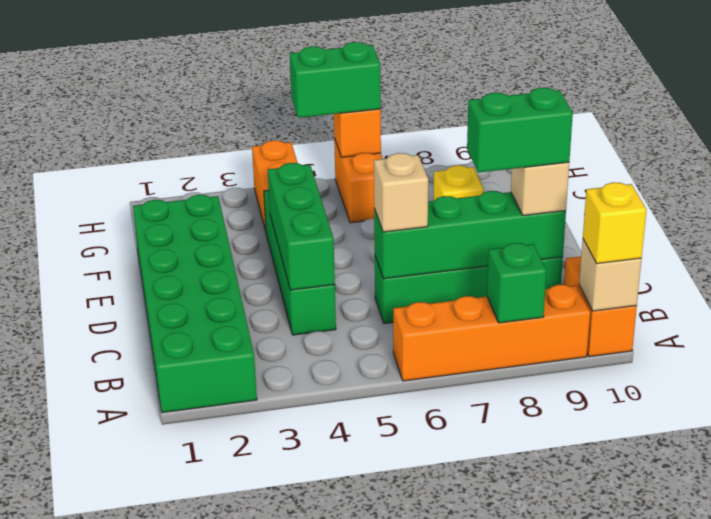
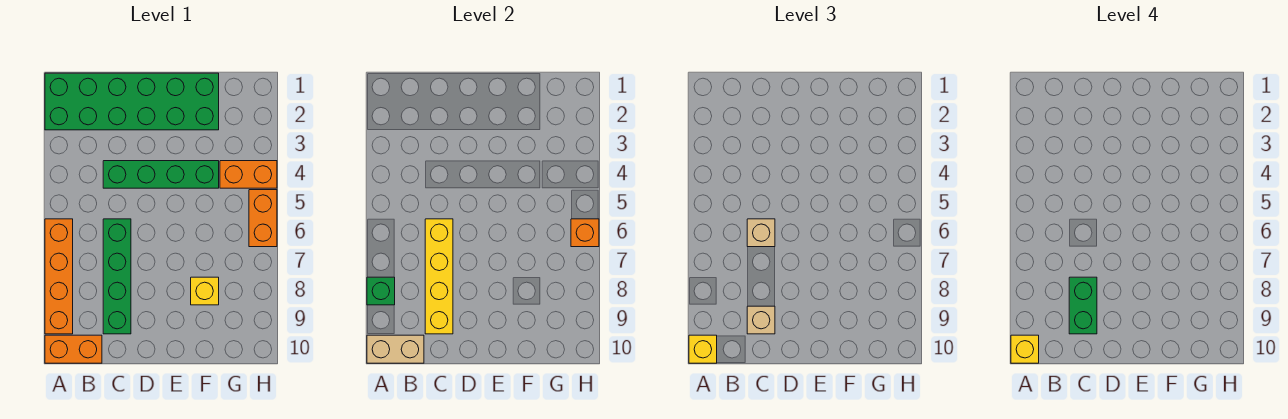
tan 1x1 brick [579,239,641,311] -> tan 1x2 brick [367,335,424,363]
none -> yellow 1x1 brick [1011,335,1039,363]
green 1x3 brick [268,163,335,290] -> none
green 1x4 brick [374,191,566,279] -> yellow 1x4 brick [425,219,453,334]
orange 1x2 brick [334,138,383,223] -> orange 1x2 brick turned to [249,190,277,247]
green 1x2 brick [290,42,381,118] -> none

